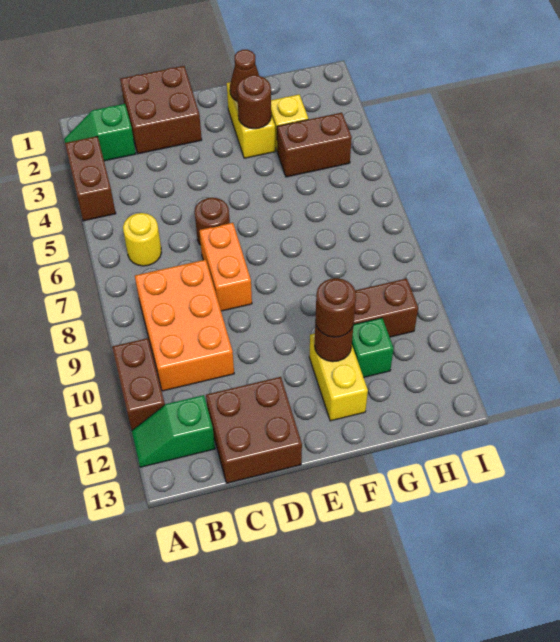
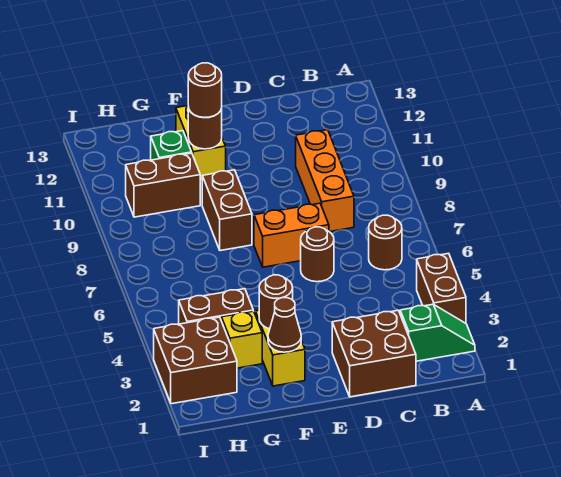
brown 1x2 brick [112,338,165,431] -> brown 1x2 brick moved to [202,170,252,251]
green 1x2 slope [132,395,215,467] -> none
yellow 1x1 round brick [123,213,161,266] -> brown 1x1 round brick [369,215,402,270]
orange 2x3 brick [135,260,234,391] -> orange 1x3 brick [296,130,354,232]
brown 2x2 brick [206,377,302,483] -> brown 2x2 brick moved to [154,317,237,404]
orange 1x2 brick [199,223,252,311] -> orange 1x2 brick turned to [254,203,329,267]

